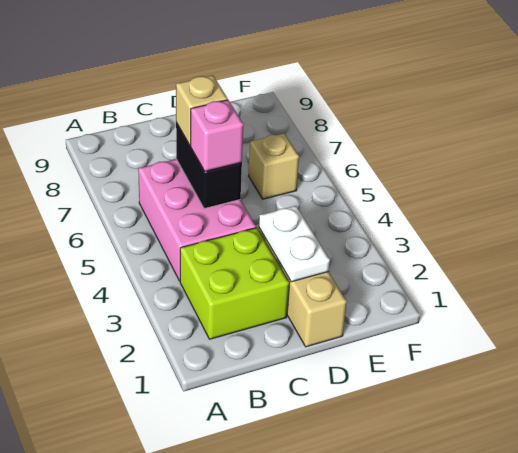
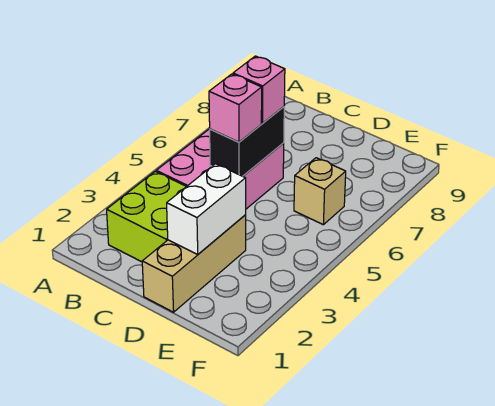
tan 1x1 brick [176,75,228,145] -> pink 1x1 brick [233,56,285,123]
white 1x2 plate [259,206,330,282] -> white 1x2 brick [167,164,246,254]

